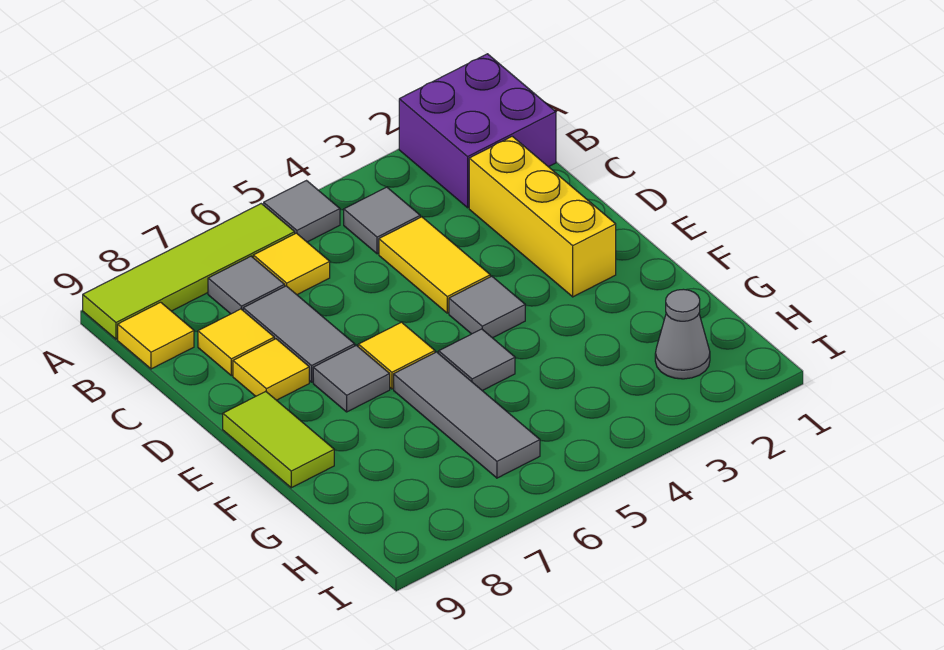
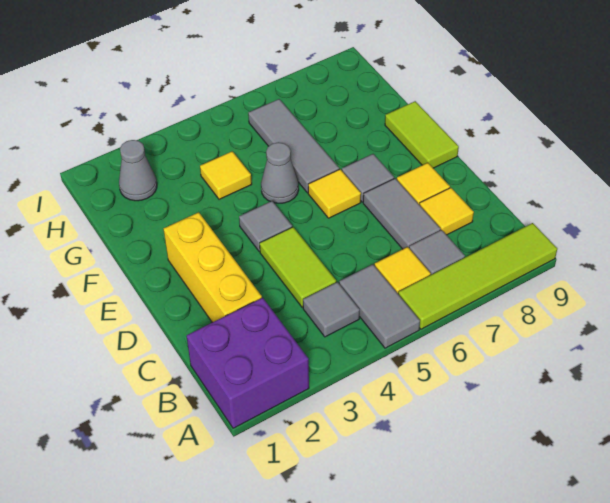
grey 1x1 tile [264,181,340,242] -> grey 1x2 tile [339,264,420,348]
yellow 1x1 tile [118,302,194,369] -> yellow 1x1 tile moved to [200,151,252,199]
yellow 1x2 tile [379,217,490,313] -> lime 1x2 tile [260,227,336,307]
grey 1x1 tile [439,329,515,391] -> grey 1x1 cone [261,142,299,203]

